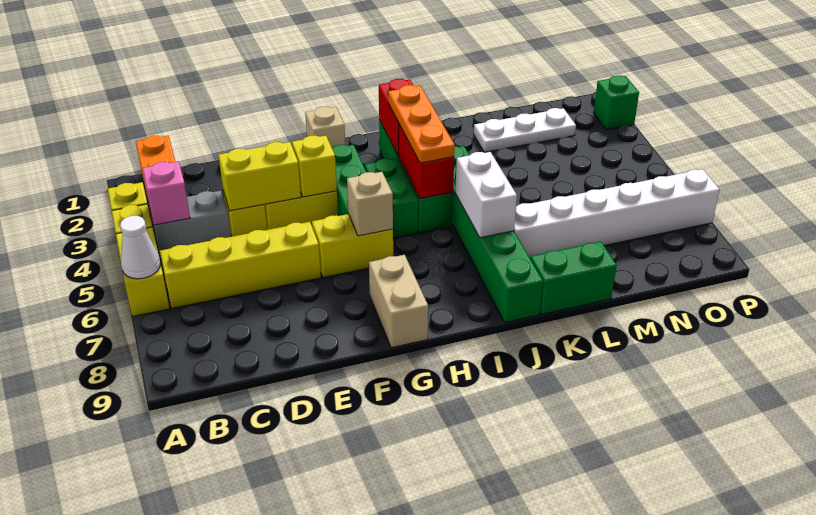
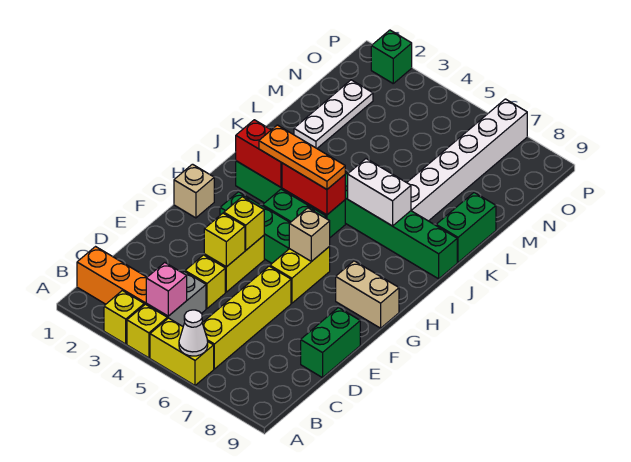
yellow 1x2 brick [218,142,301,211] -> yellow 1x1 brick [204,213,245,267]
none -> green 1x2 brick [301,308,360,378]

